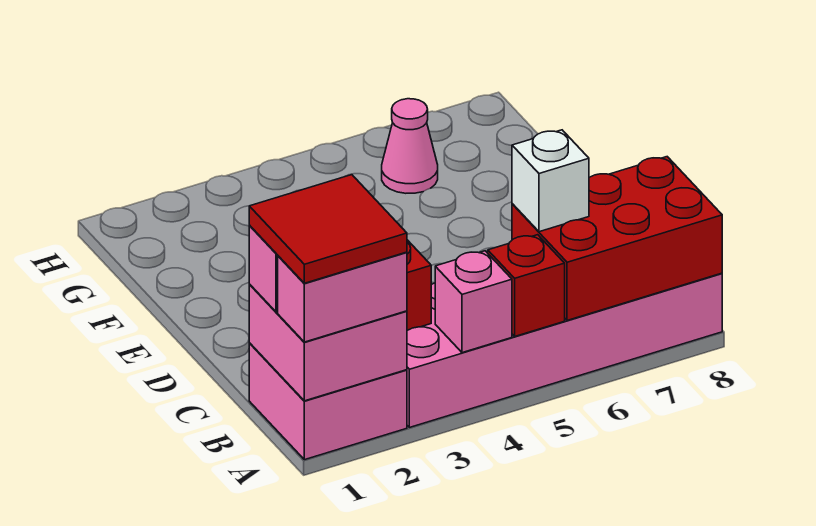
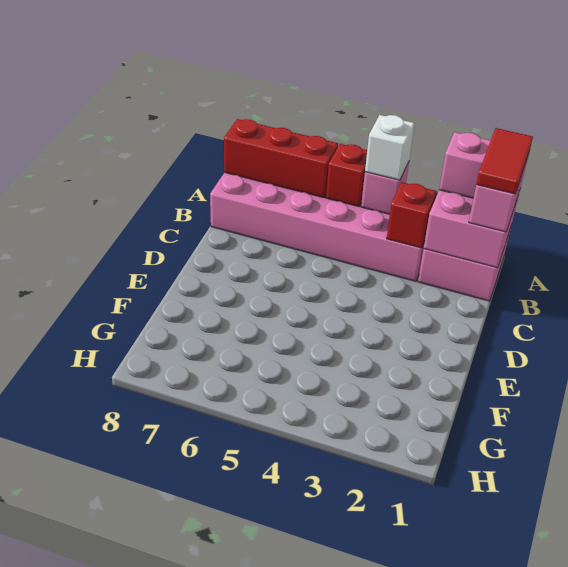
red 2x2 tile [249,175,407,283] -> red 1x2 tile [476,128,533,194]
red 2x3 brick [512,157,722,320] -> red 1x3 brick [224,119,338,198]
white 1x1 brick [512,130,589,232] -> white 1x1 brick moved to [365,115,415,180]
pink 1x1 cone [382,99,438,193] -> none

